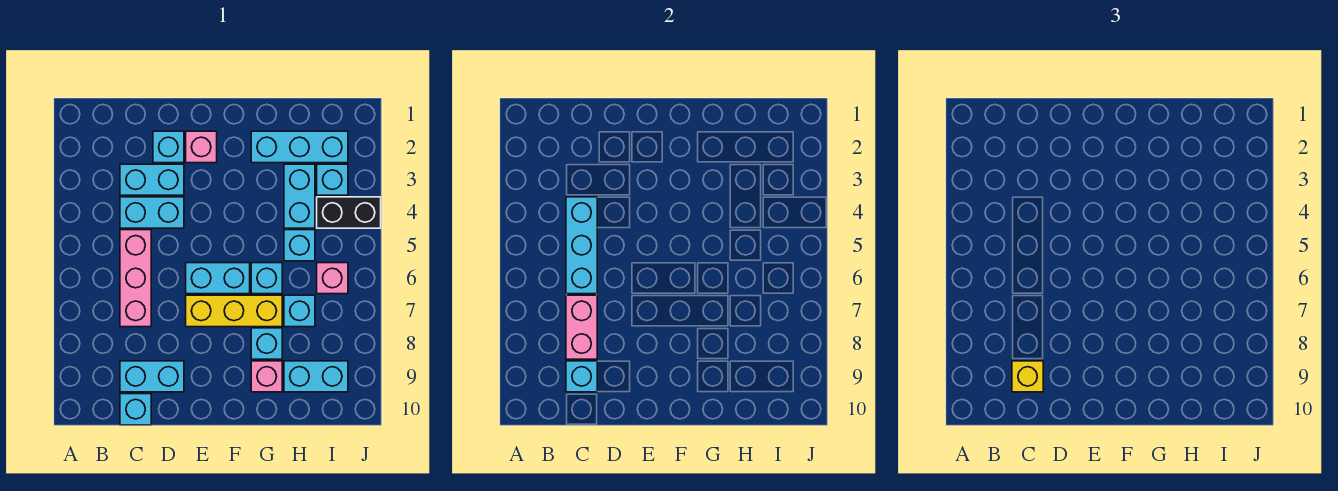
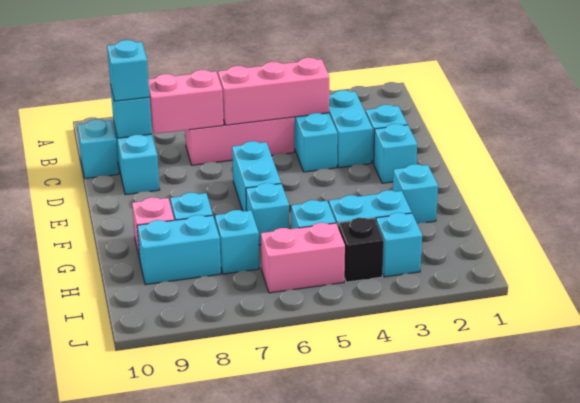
cyan 1x3 brick [566,197,597,294] -> pink 1x3 brick [218,58,329,125]
yellow 1x1 brick [1012,361,1043,392] -> cyan 1x1 brick [107,40,150,101]
pink 1x1 brick [186,131,217,163] -> cyan 1x1 brick [374,124,417,183]
yellow 1x3 brick [186,295,282,327] -> none
cyan 1x3 brick [251,131,348,163] -> cyan 1x1 brick [393,164,438,224]
cyan 1x2 brick [284,361,348,392] -> cyan 1x2 brick turned to [137,215,221,285]
black 1x2 brick [317,197,381,228] -> black 1x1 brick [338,218,384,282]
pink 1x1 brick [317,263,348,294] -> pink 1x2 brick [261,223,345,293]

